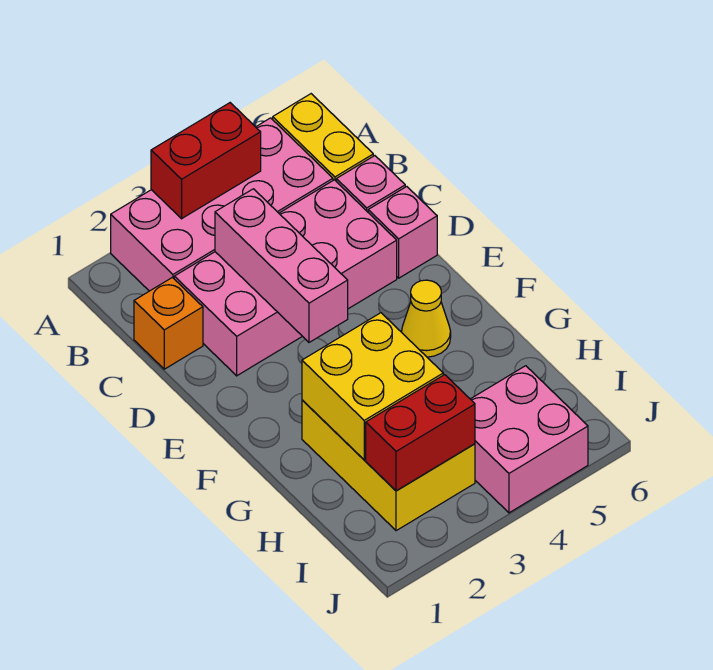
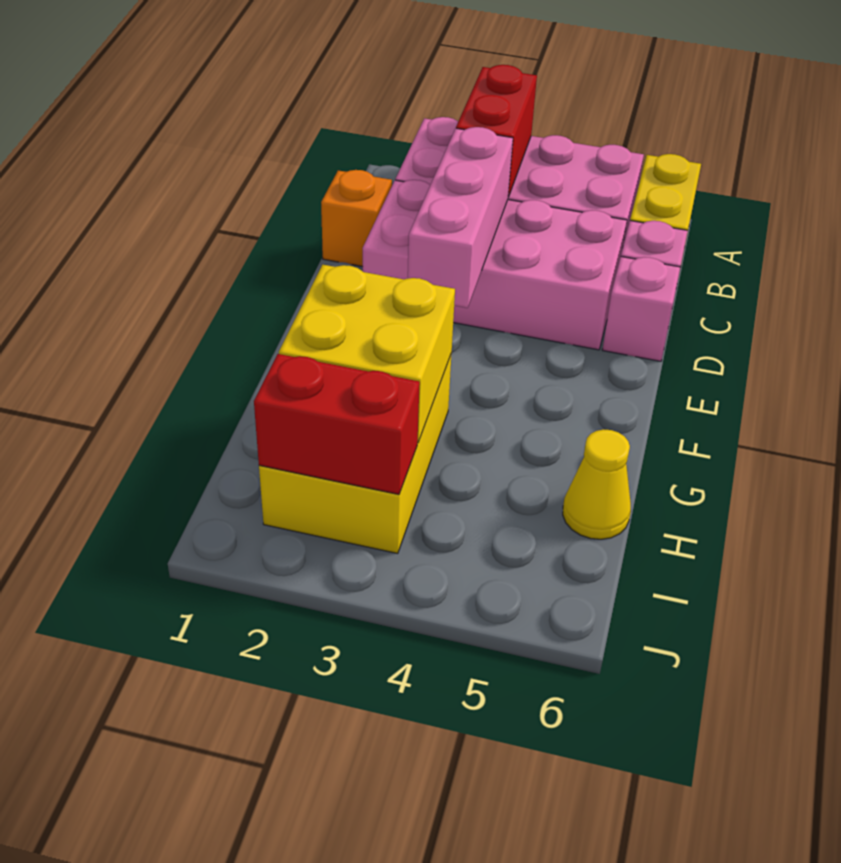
red 1x2 brick [151,103,261,219] -> red 1x2 brick turned to [456,65,537,197]
yellow 1x1 cone [402,280,451,357] -> yellow 1x1 cone moved to [563,429,631,539]
pink 2x2 brick [471,366,588,513] -> none

